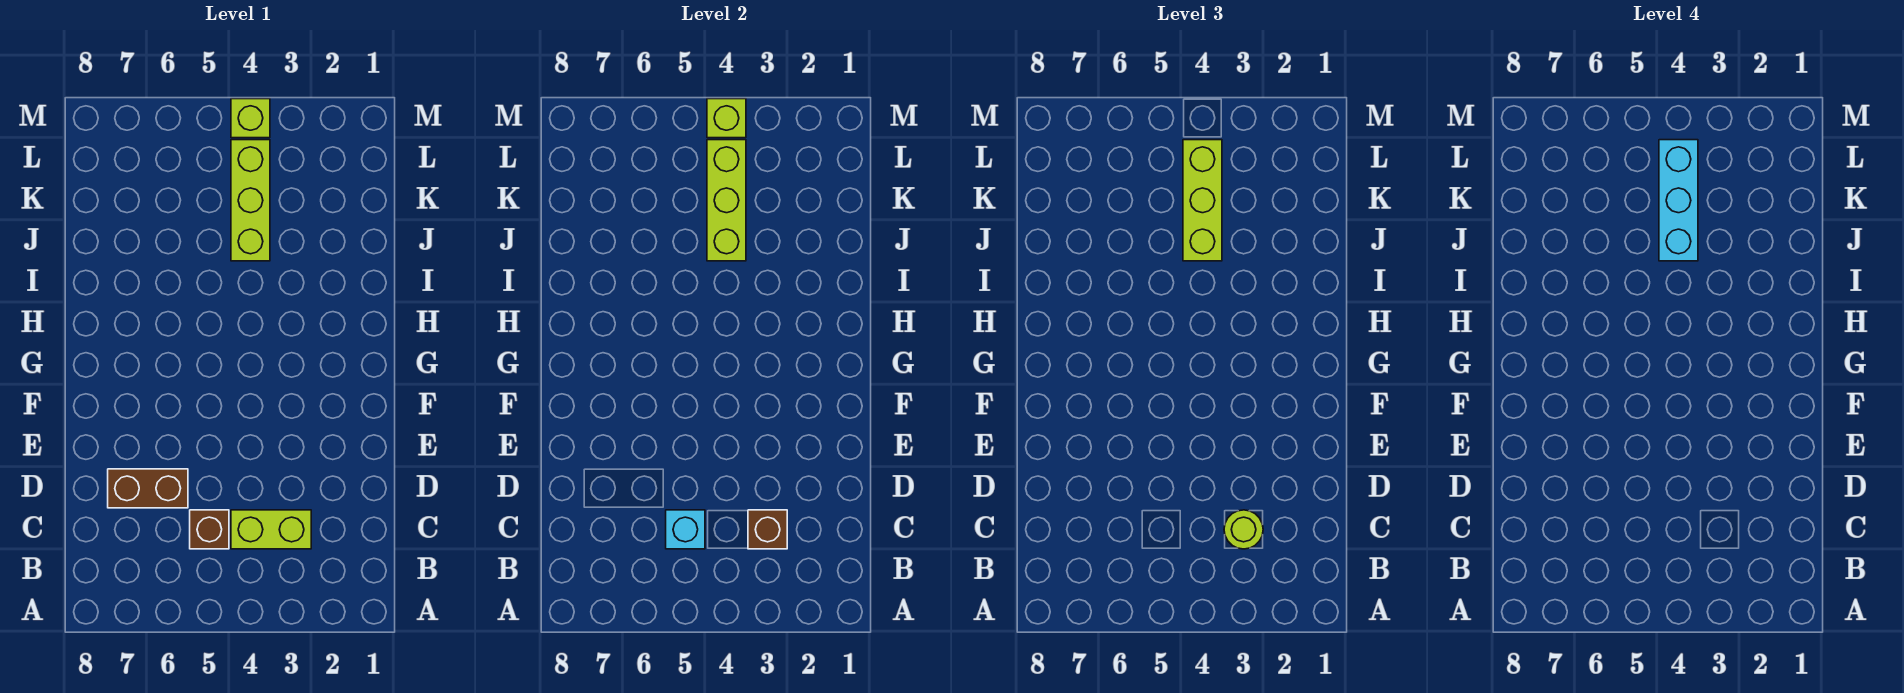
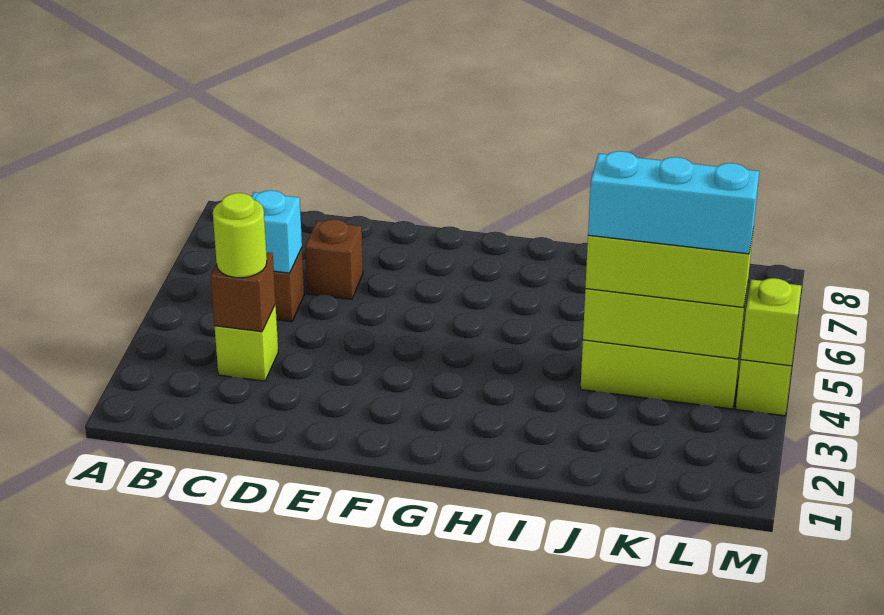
lime 1x2 brick [231,510,311,549] -> lime 1x1 brick [215,304,278,381]
brown 1x2 brick [108,469,188,508] -> brown 1x1 brick [305,219,363,299]

